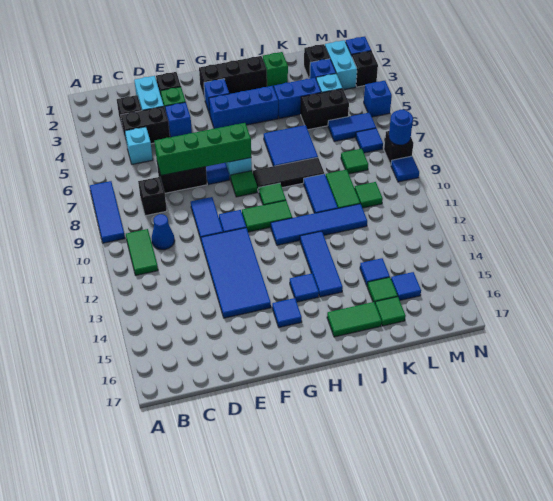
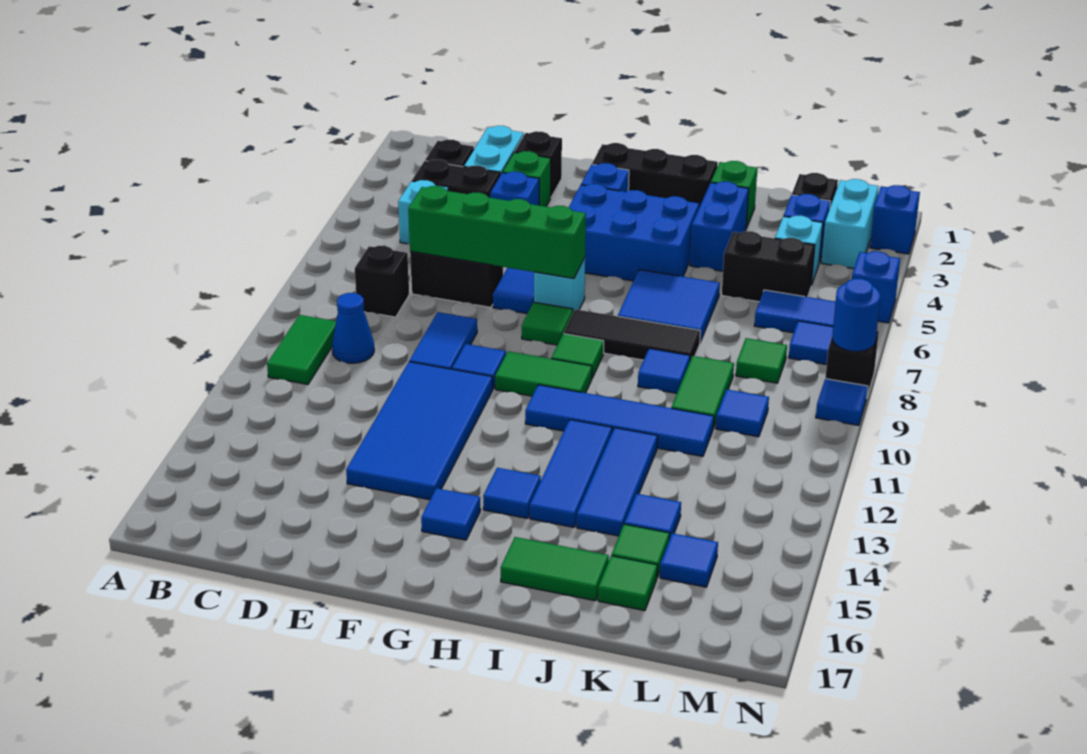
blue 1x3 tile [90,181,125,243] -> blue 1x3 tile moved to [577,428,658,536]
blue 1x3 brick [209,86,278,129] -> blue 2x3 brick [569,184,699,281]
blue 1x2 brick [273,78,321,118] -> blue 1x2 brick turned to [690,182,749,271]
blue 1x2 tile [303,174,338,213] -> blue 1x1 tile [638,348,690,393]
green 1x1 tile [355,182,383,208] -> blue 1x1 tile [716,389,769,437]
black 1x1 brick [352,51,378,87] -> none

